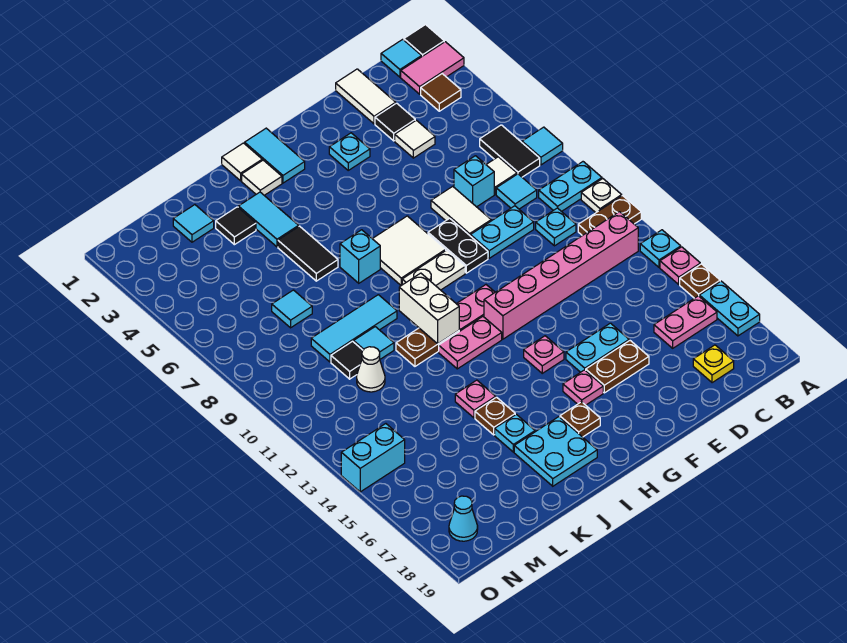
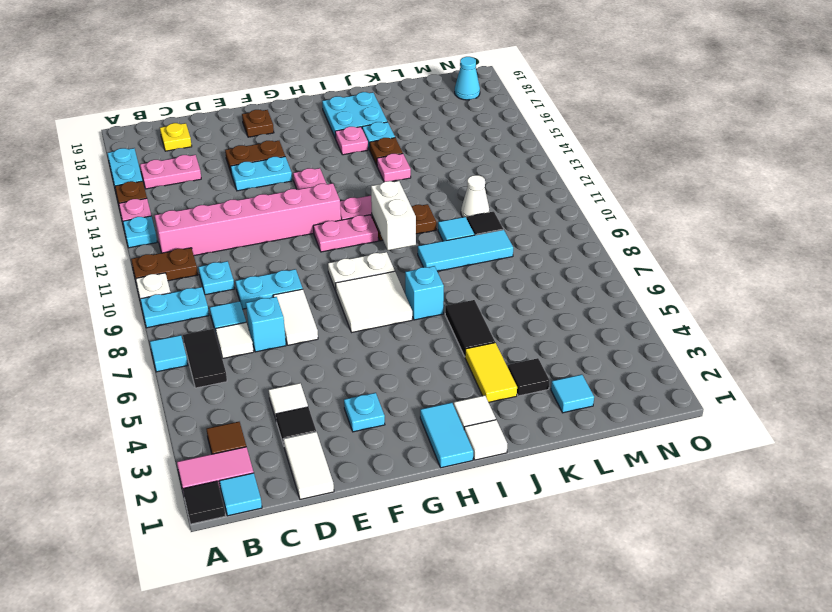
black 1x2 plate [428,218,488,273] -> none
pink 1x1 plate [563,370,603,405] -> pink 1x1 plate moved to [335,127,368,155]
brown 1x1 plate [560,402,600,437] -> brown 1x1 plate moved to [242,110,274,137]
cyan 1x2 tile [238,192,299,247] -> yellow 1x2 tile [465,343,517,402]
cyan 1x1 tile [272,290,312,328] -> none
cyan 1x2 brick [341,424,405,492] -> none

